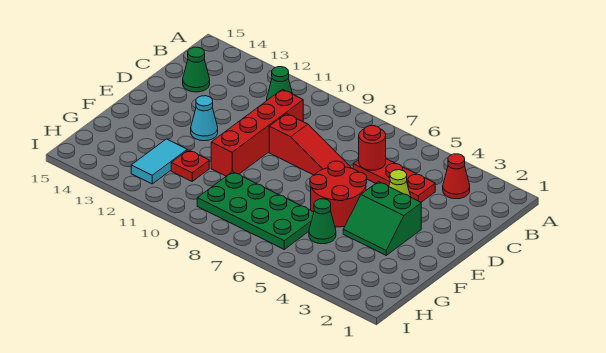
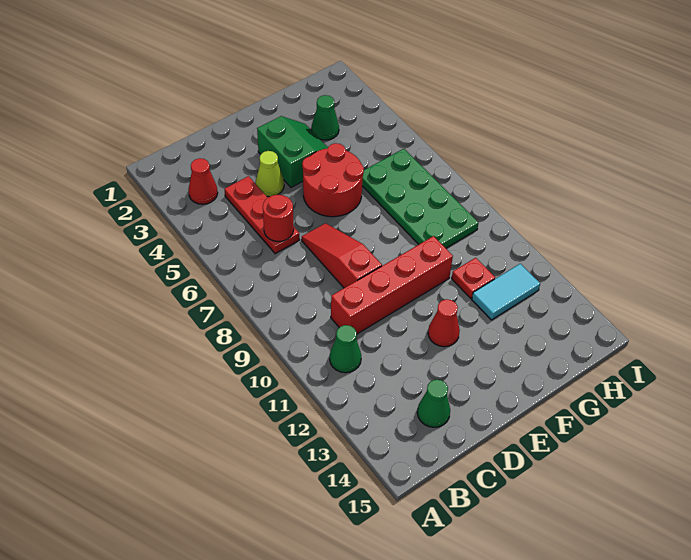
cyan 1x1 cone [191,96,218,141] -> red 1x1 cone [428,299,460,347]
green 1x1 cone [309,199,336,244] -> green 1x1 cone moved to [312,95,339,140]

